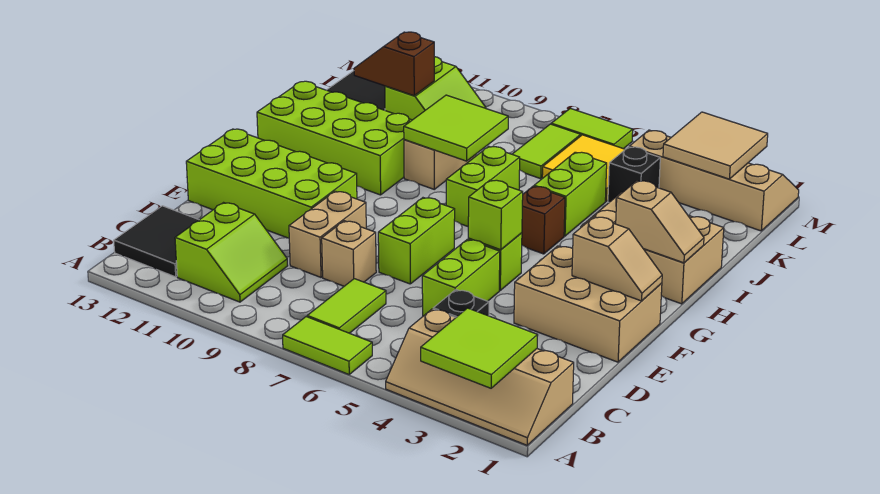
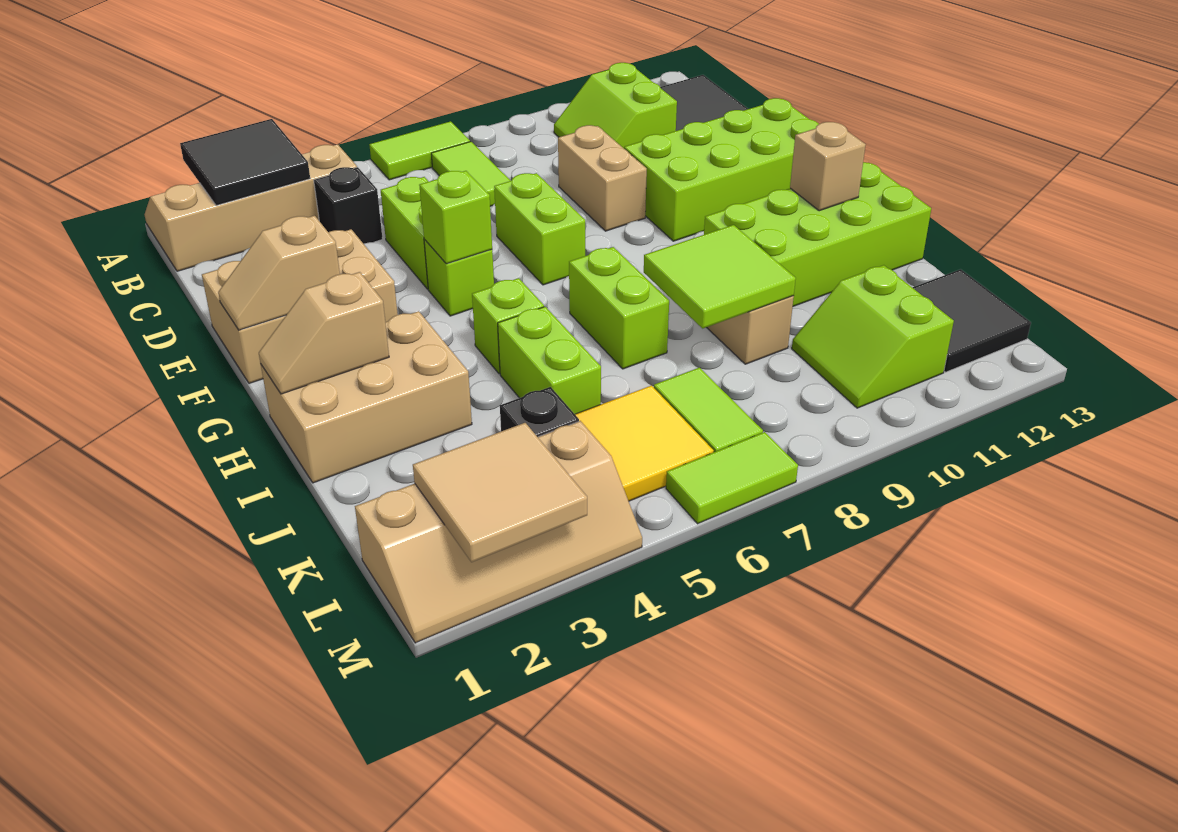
lime 2x2 tile [421,308,538,388] -> black 2x2 tile [180,119,310,206]
tan 1x1 brick [322,221,376,286] -> tan 1x1 brick moved to [790,122,866,211]
brown 1x1 brick [522,186,565,254] -> lime 1x1 brick [472,278,544,374]
brown 1x2 slope [354,32,434,96] -> none

